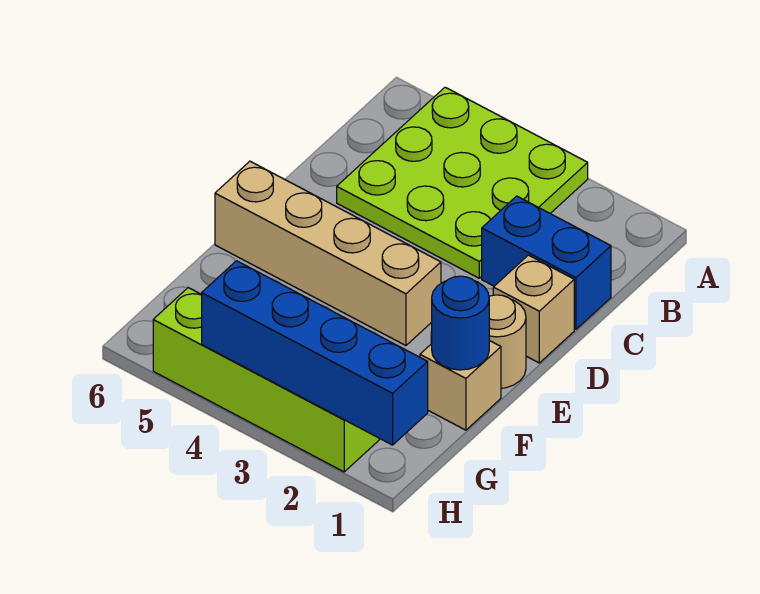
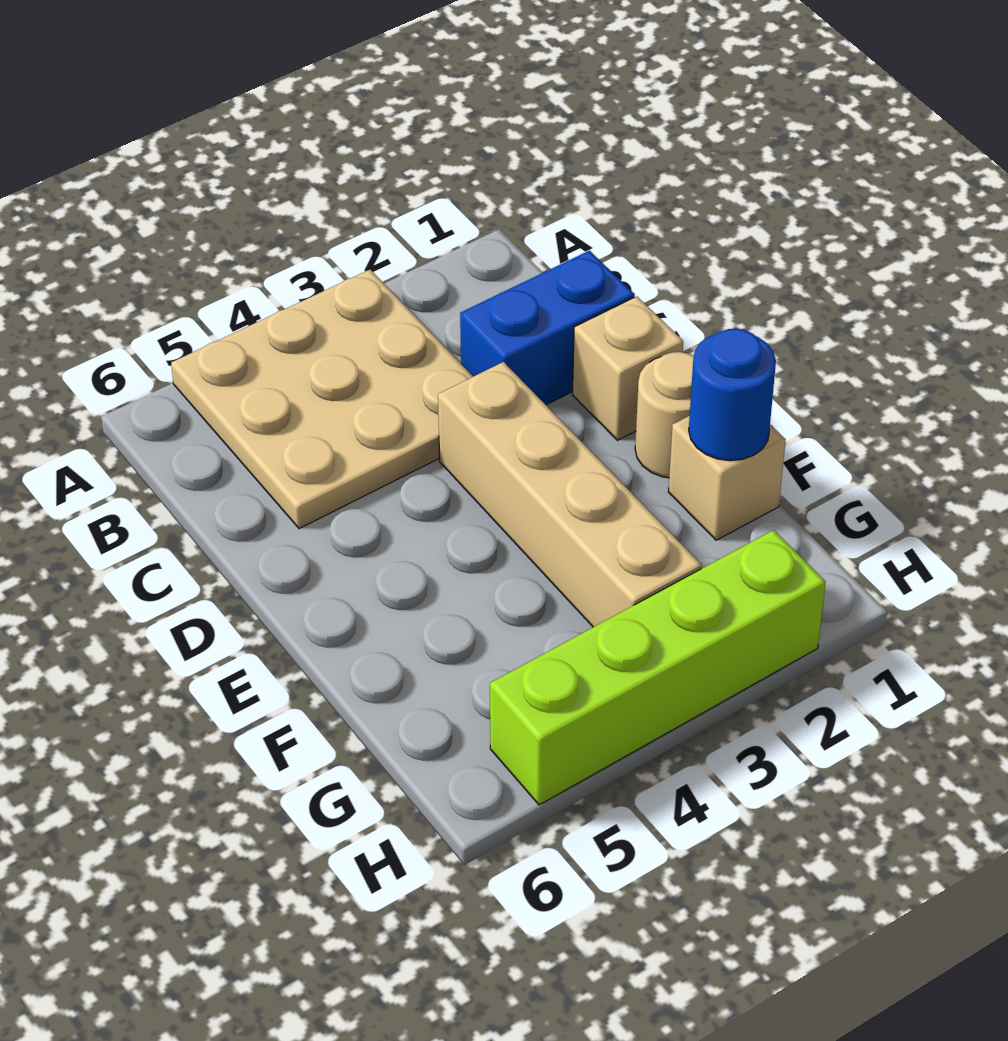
lime 3x3 plate [337,87,588,278] -> tan 3x3 plate [171,270,473,529]
tan 1x4 brick [215,161,441,346] -> tan 1x4 brick turned to [438,362,702,627]
blue 1x4 brick [202,261,428,445] -> none

